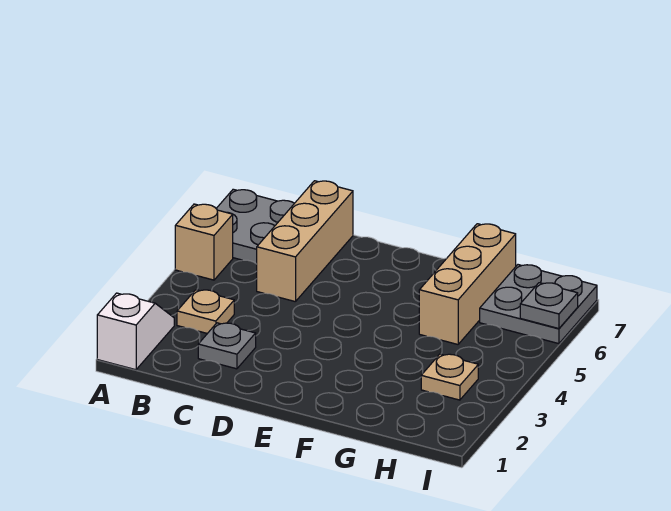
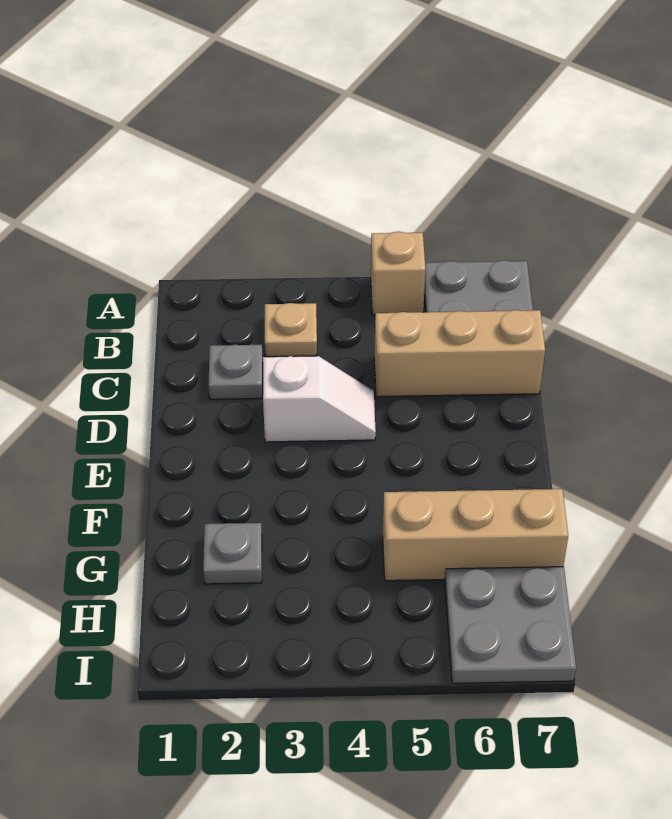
white 1x2 slope [97,293,174,370] -> white 1x2 slope moved to [263,356,376,442]
tan 1x1 plate [421,354,478,400] -> none
grey 1x1 plate [520,283,578,329] -> grey 1x1 plate moved to [203,523,262,584]

